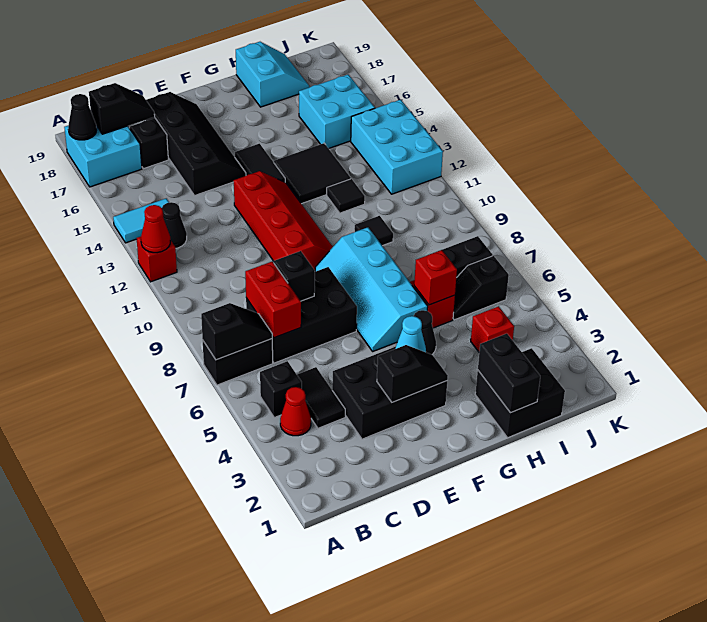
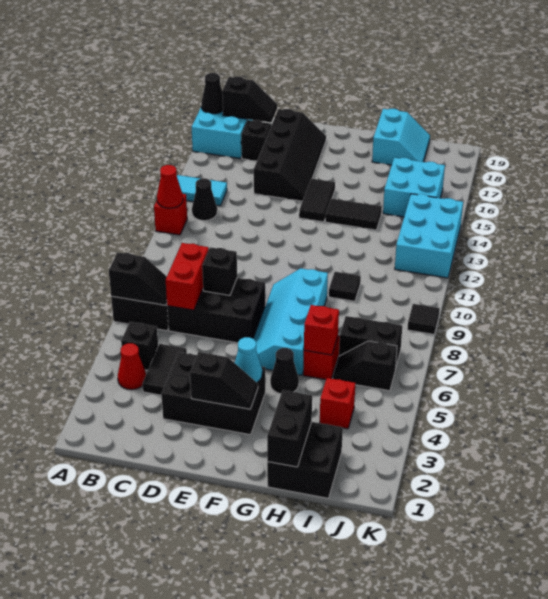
red 2x4 slope [234,171,333,270] -> none
black 2x2 tile [274,143,351,204] -> black 1x2 tile [325,199,382,230]
black 1x1 tile [327,179,365,213] -> black 1x1 tile moved to [407,304,440,334]

